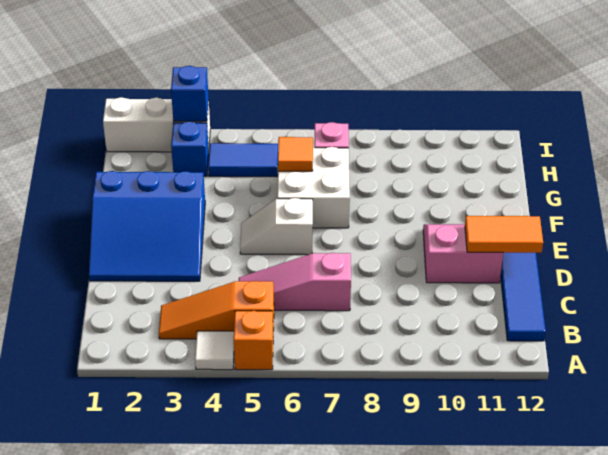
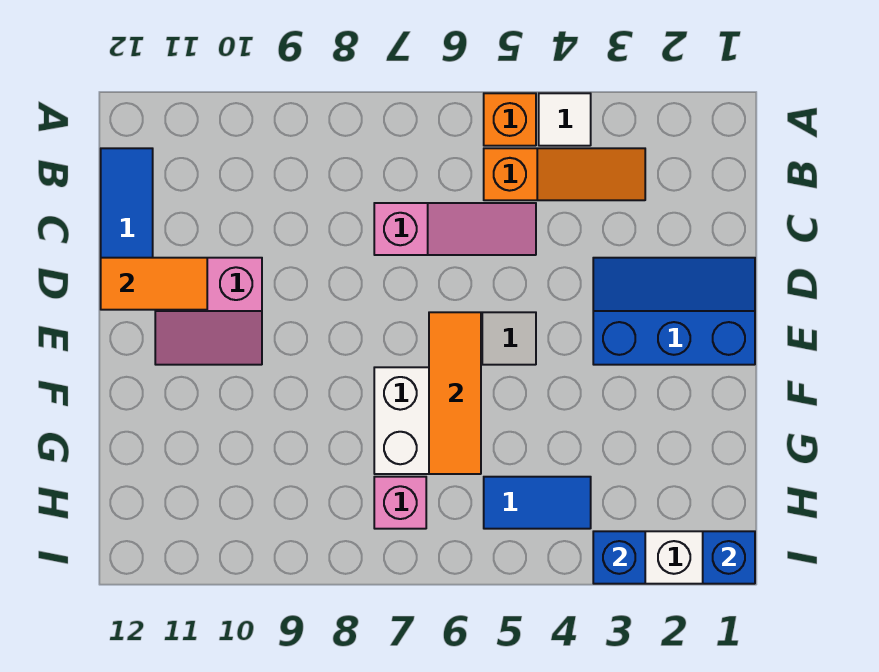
blue 3x3 slope [89,171,205,281] -> blue 2x3 slope [593,258,755,365]
orange 1x1 tile [278,137,313,171] -> orange 1x3 tile [429,312,481,474]
blue 1x1 brick [171,121,209,176] -> blue 1x1 brick moved to [703,531,755,584]

